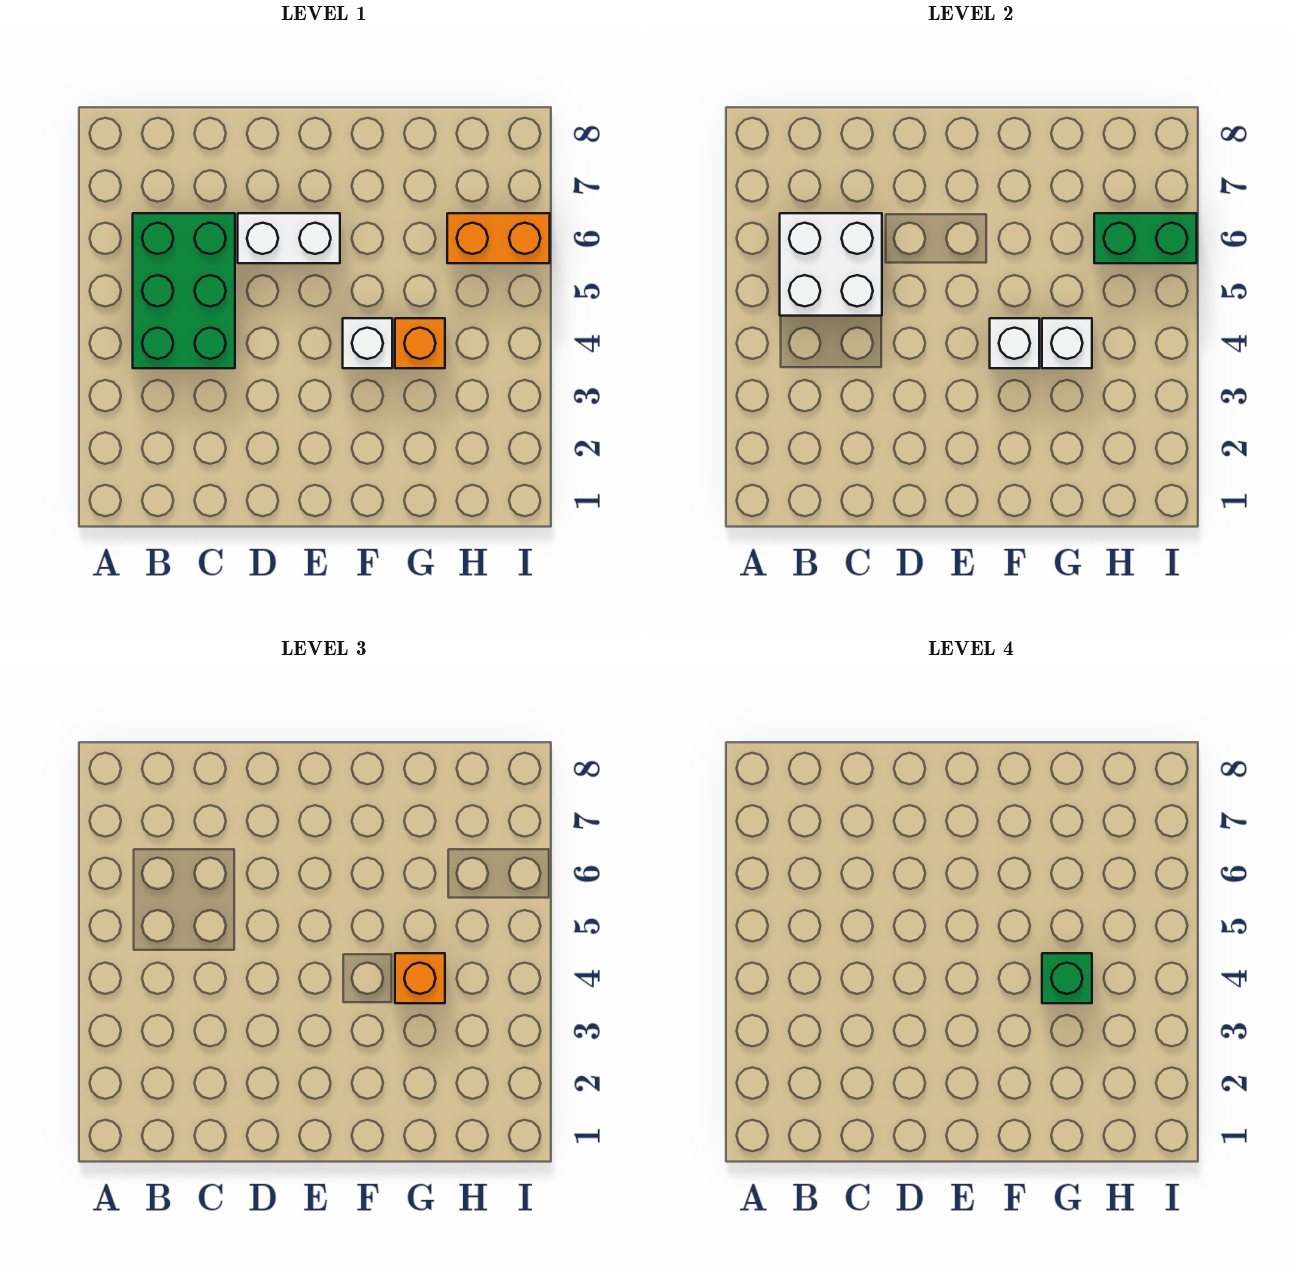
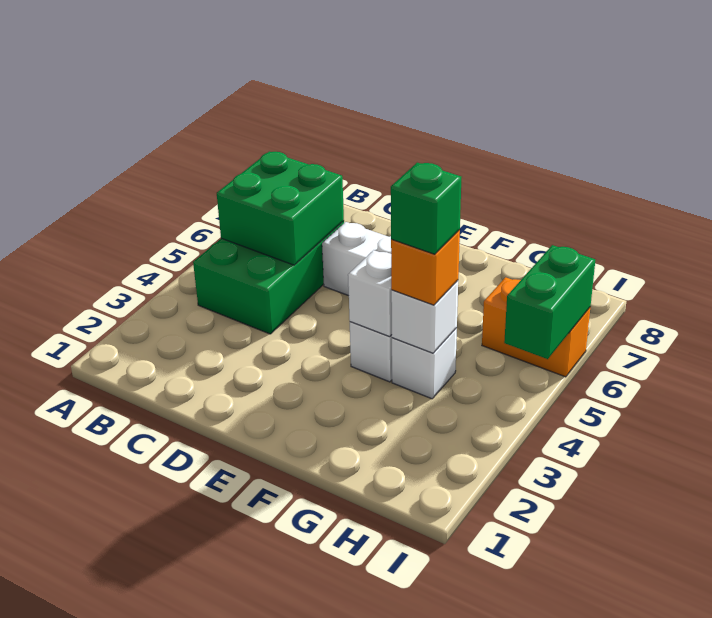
white 2x2 brick [780,213,882,316] -> green 2x2 brick [217,151,344,265]
orange 1x1 brick [395,318,445,368] -> white 1x1 brick [392,328,457,399]
green 1x2 brick [1094,213,1197,263] -> green 1x2 brick turned to [504,245,595,359]

